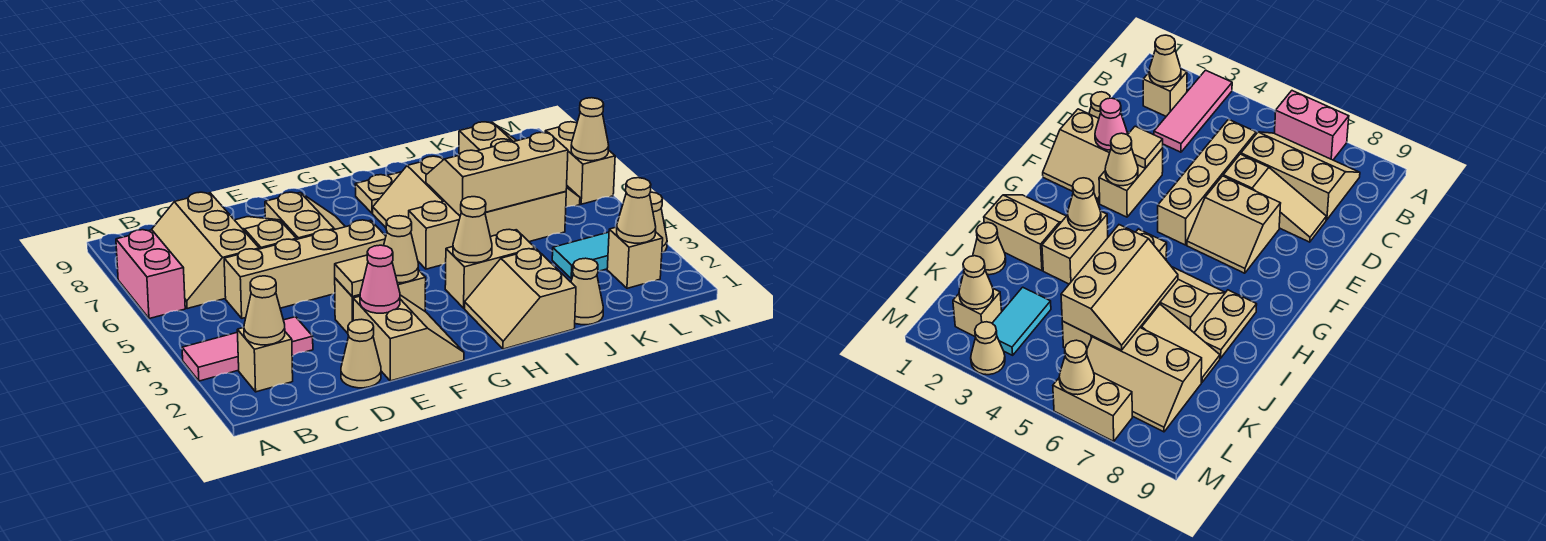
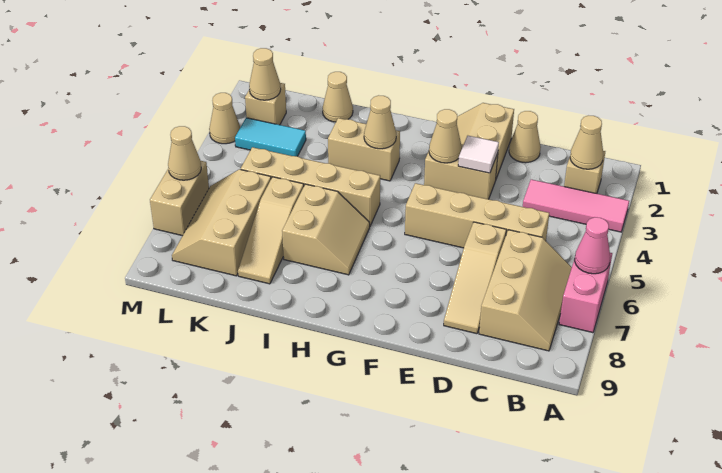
pink 1x1 cone [360,245,400,313] -> pink 1x1 cone moved to [575,217,610,274]
tan 1x1 tile [335,255,368,297] -> white 1x1 tile [458,136,499,173]
tan 2x2 slope [265,192,345,239] -> none
tan 2x2 slope [465,249,576,349] -> none
tan 1x2 plate [355,172,401,213] -> none
tan 2x3 slope [426,132,568,216] -> none

